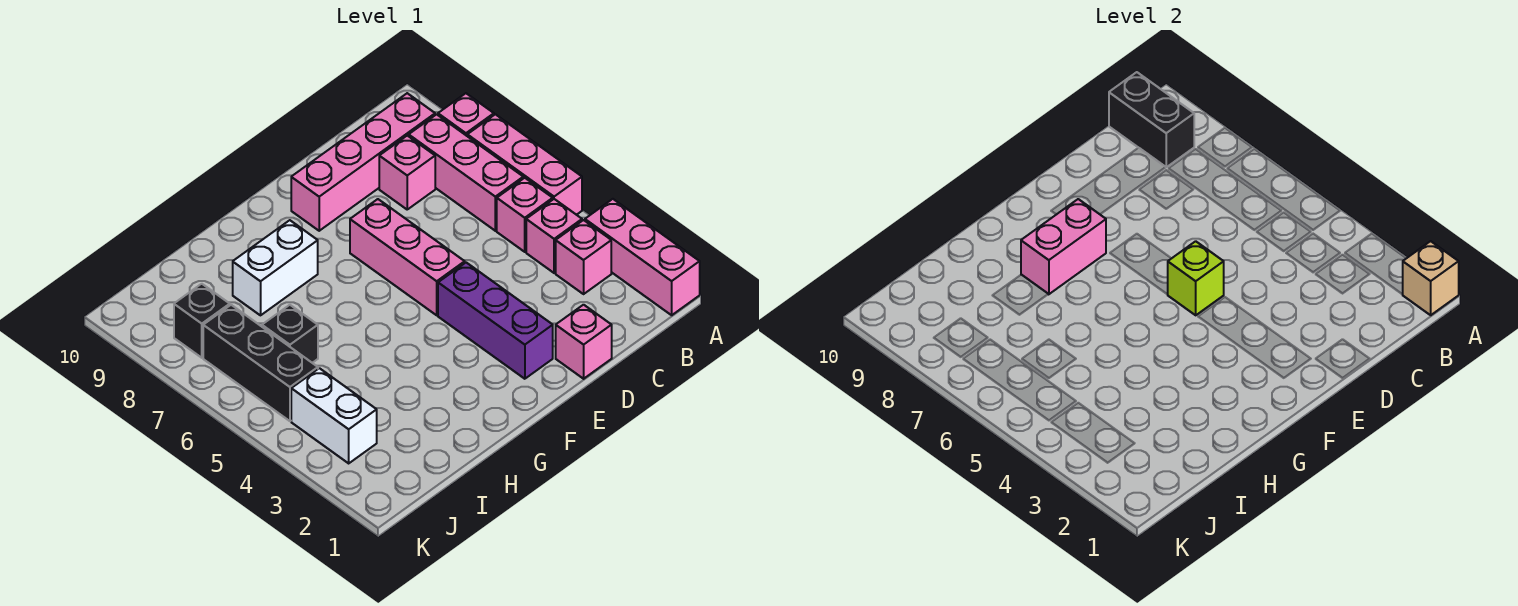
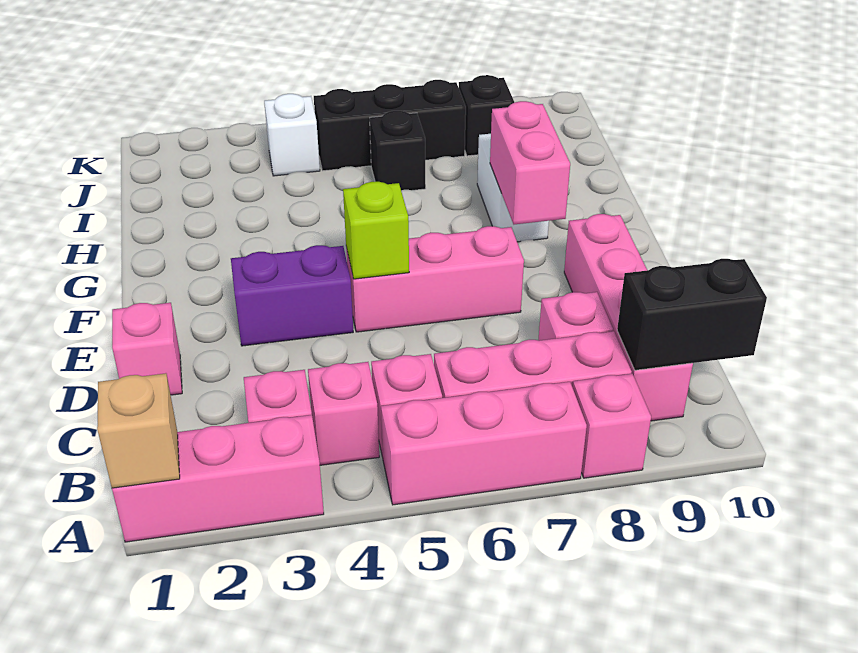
purple 1x3 brick [438,263,553,379] -> purple 1x2 brick [231,245,353,346]
white 1x2 brick [291,368,377,463] -> white 1x1 brick [264,94,320,176]

